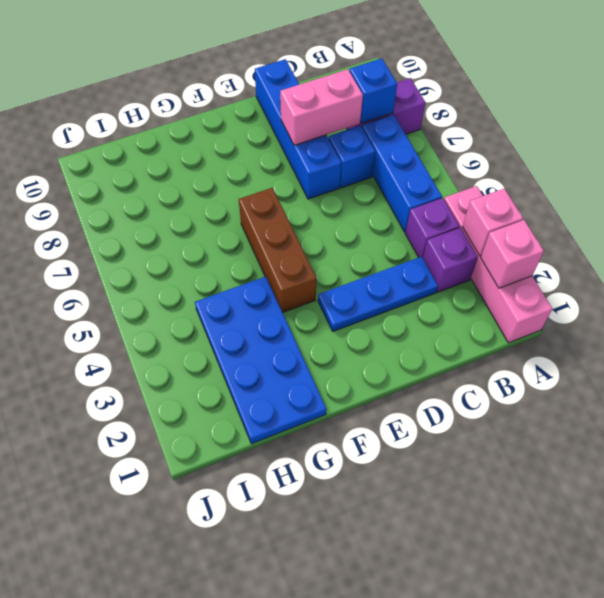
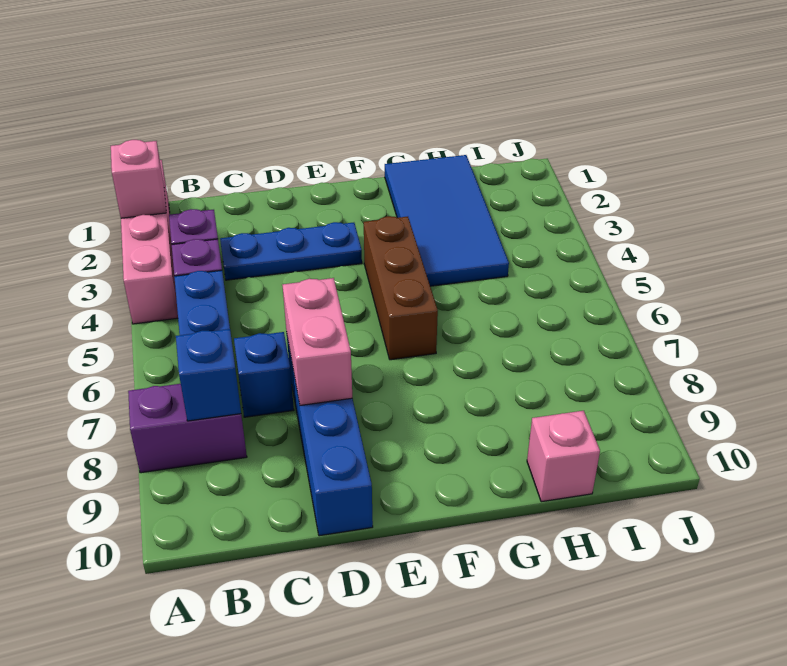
pink 1x1 brick [462,189,523,256] -> pink 1x1 brick moved to [527,411,600,502]
pink 1x2 brick [280,69,363,145] -> pink 1x2 brick turned to [283,278,352,405]
blue 2x4 plate [195,277,326,444] -> blue 2x4 tile [385,155,509,286]

